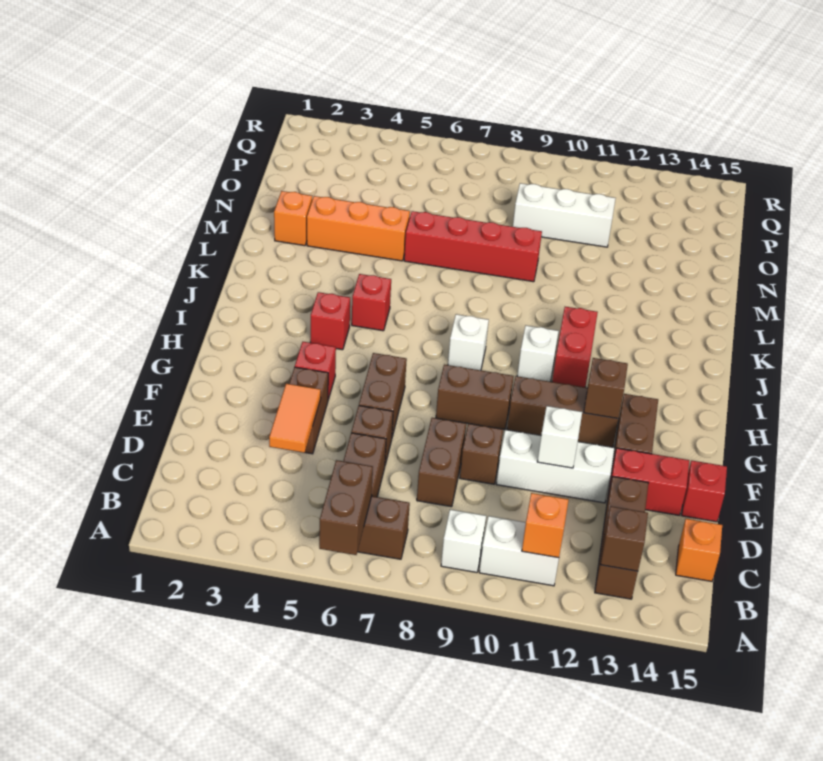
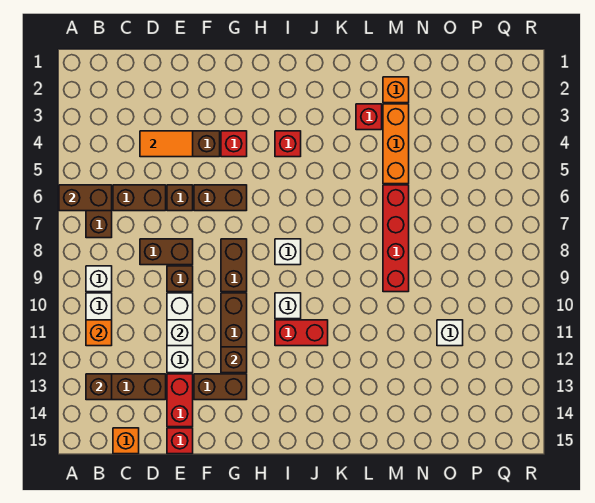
red 1x1 brick [352,274,391,331] -> red 1x1 brick moved to [356,104,382,130]
white 1x3 brick [513,183,616,247] -> white 1x1 brick [437,320,463,346]

